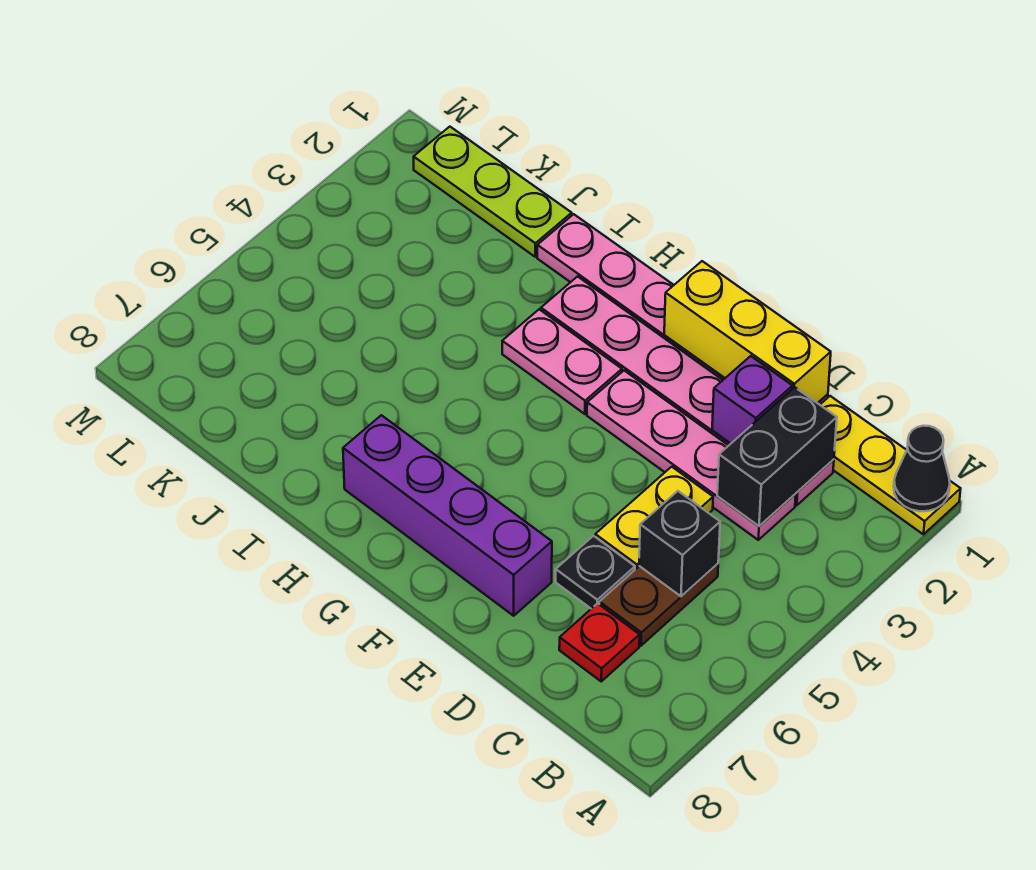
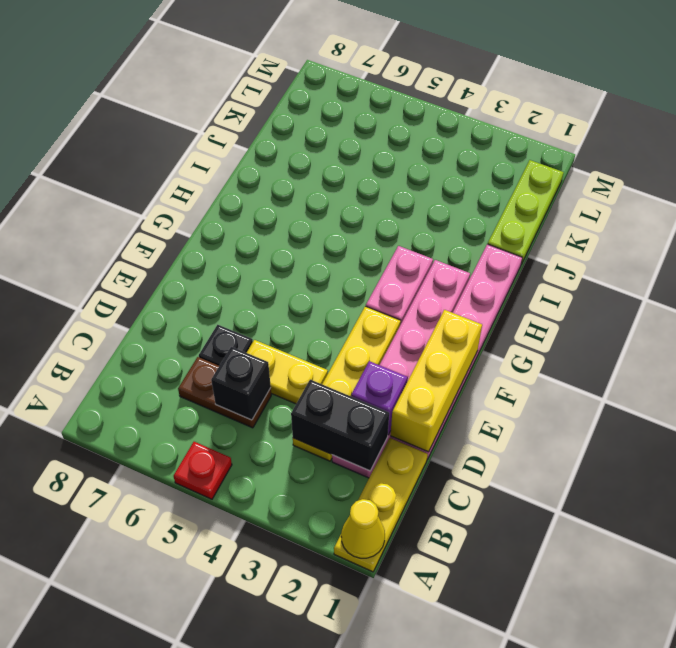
black 1x1 cone [894,426,950,511] -> yellow 1x1 cone [341,499,385,558]
pink 1x4 plate [587,371,796,540] -> yellow 1x4 plate [293,306,401,461]
red 1x1 plate [559,603,640,681] -> red 1x1 plate moved to [174,442,232,499]
purple 1x4 brick [343,415,552,616] -> none

